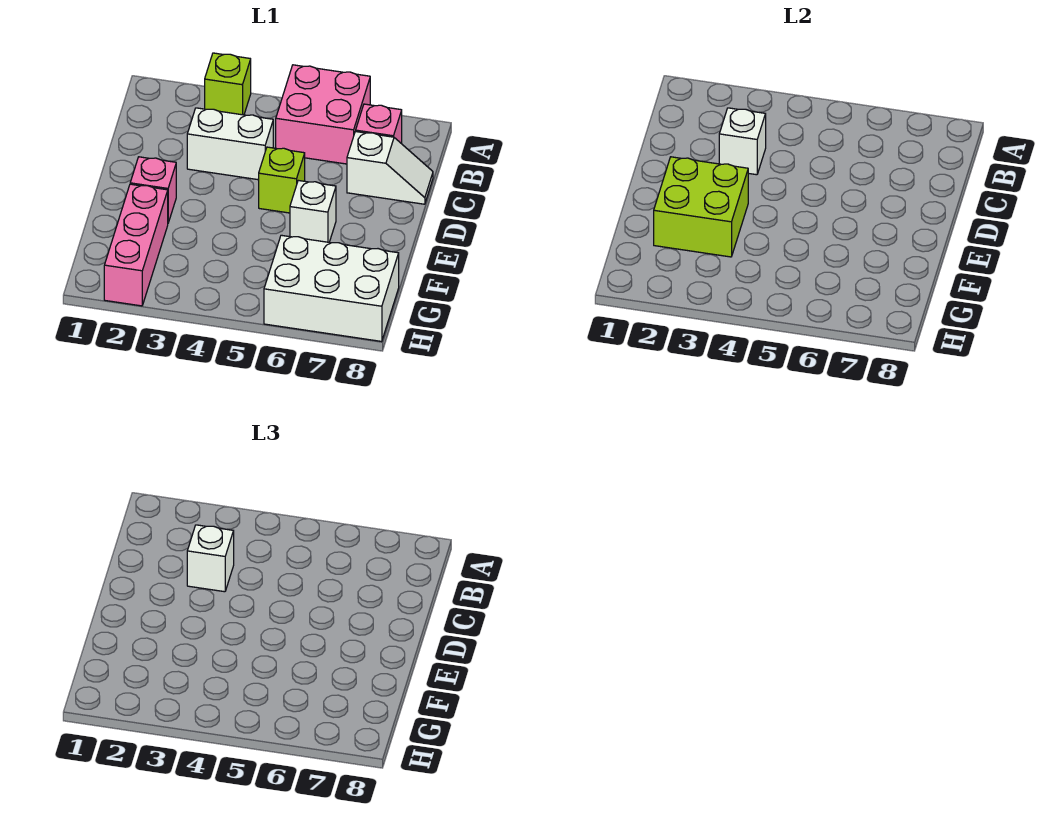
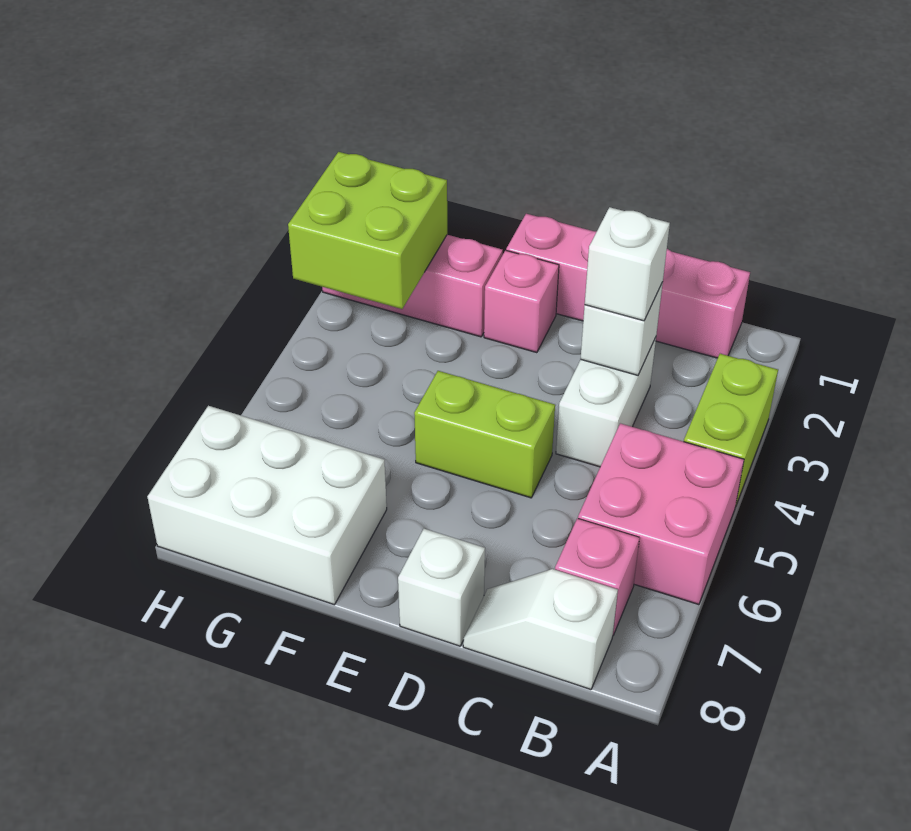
lime 1x1 brick [205,53,251,115] -> lime 1x2 brick [684,354,778,507]
none -> pink 1x4 brick [506,214,750,358]
white 1x2 slope [347,131,433,204] -> white 1x2 slope turned to [463,569,618,690]
lime 1x1 brick [259,147,305,213] -> lime 1x2 brick [414,371,555,498]
lime 2x2 brick [654,157,748,257] -> lime 2x2 brick moved to [288,152,447,309]
white 1x1 brick [290,180,336,242] -> white 1x1 brick moved to [398,529,485,646]
white 2x3 brick [264,235,399,341] -> white 2x3 brick turned to [147,406,387,605]

